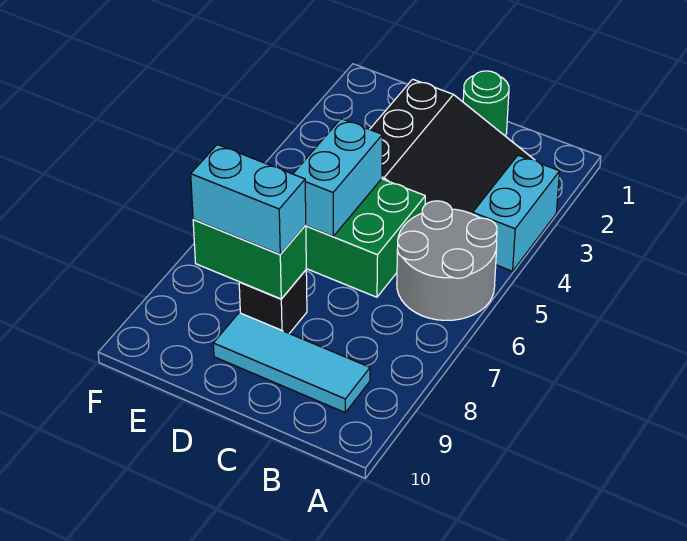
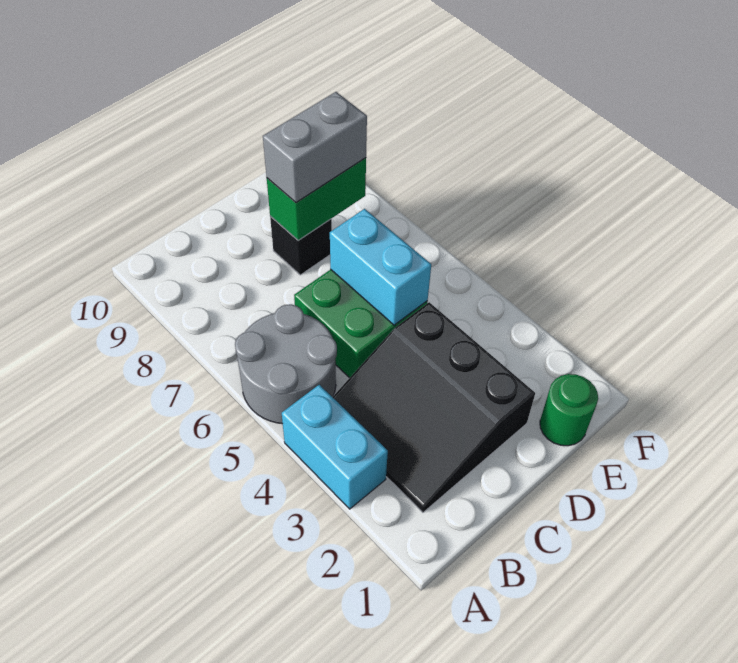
cyan 1x3 tile [213,313,370,412] -> none
green 1x1 round brick [463,71,509,136] -> green 1x1 round brick moved to [540,374,598,446]
cyan 1x2 brick [191,145,306,254] -> grey 1x2 brick [263,92,367,202]

